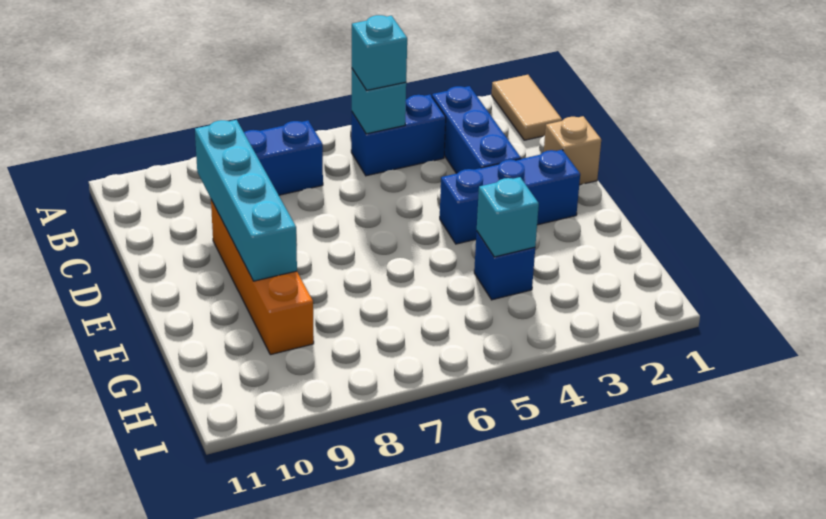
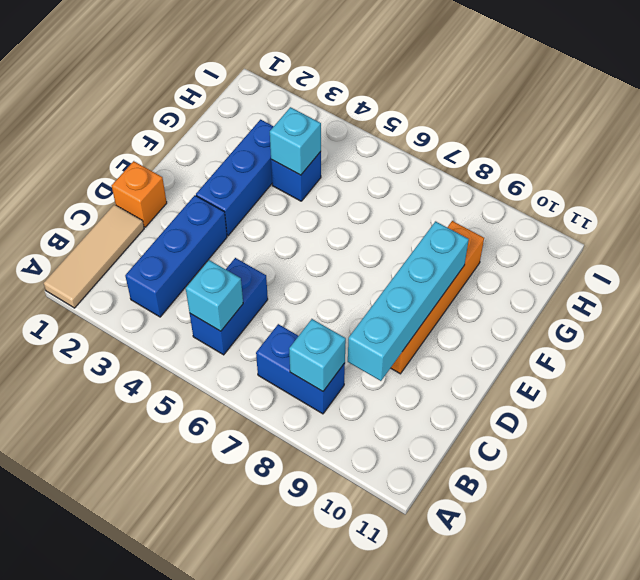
tan 1x2 tile [492,75,562,140] -> tan 1x3 tile [44,205,144,308]
blue 1x2 brick [351,95,446,176] -> blue 1x2 brick turned to [190,258,268,355]
cyan 1x1 brick [352,15,407,90] -> cyan 1x1 brick moved to [289,319,346,391]
tan 1x1 brick [544,116,601,185] -> orange 1x1 brick [112,161,167,227]
blue 1x3 brick [440,150,580,244] -> blue 1x3 brick turned to [196,120,274,236]

